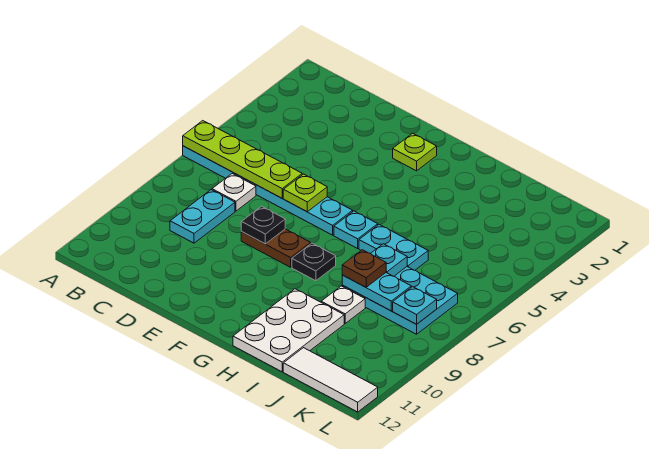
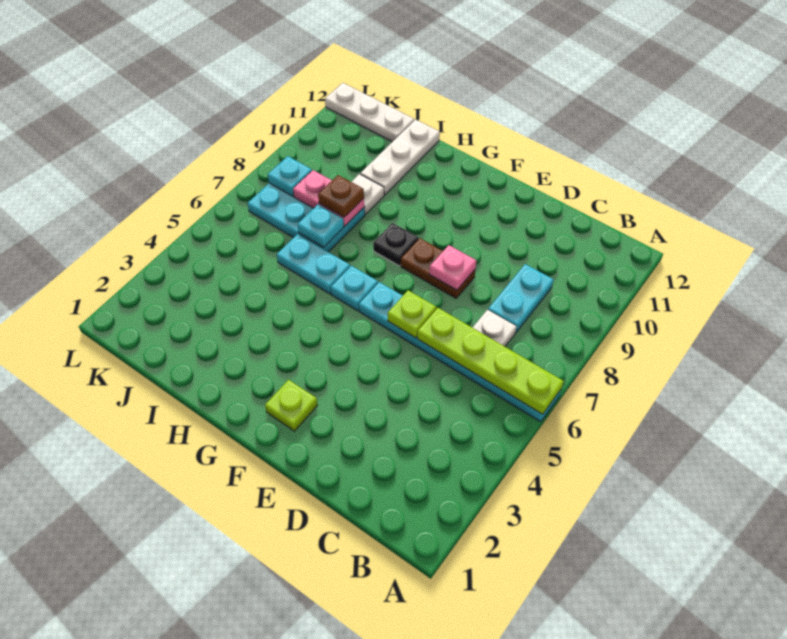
black 1x1 plate [241,206,285,244] -> pink 1x1 plate [429,245,477,290]
white 2x3 plate [233,289,344,372] -> white 1x3 plate [360,120,440,195]
cyan 1x2 plate [342,273,411,311] -> pink 1x2 plate [293,170,364,226]
white 1x3 tile [283,348,378,412] -> white 1x3 plate [325,83,414,142]

